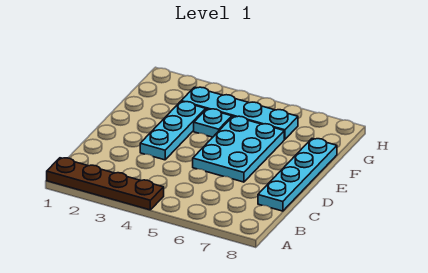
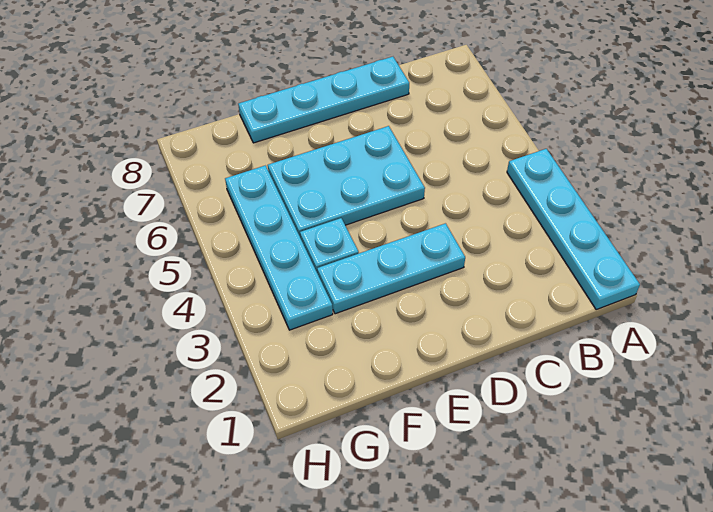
brown 1x4 plate [47,158,164,210] -> cyan 1x4 plate [507,149,640,309]

